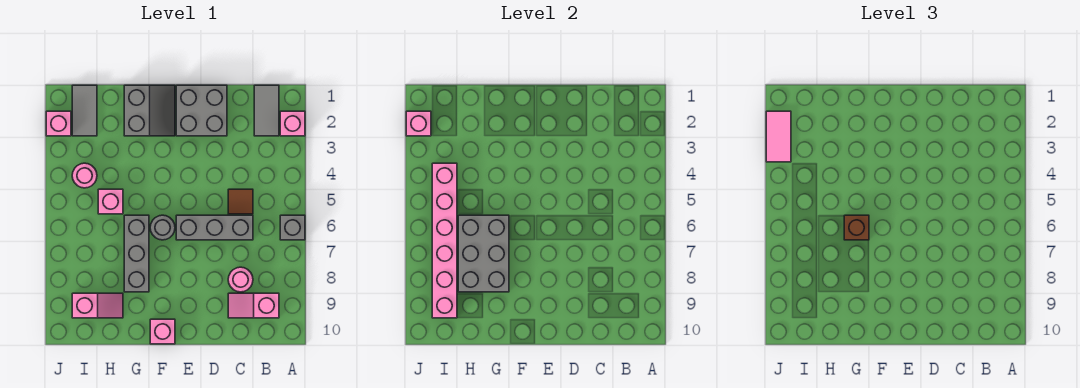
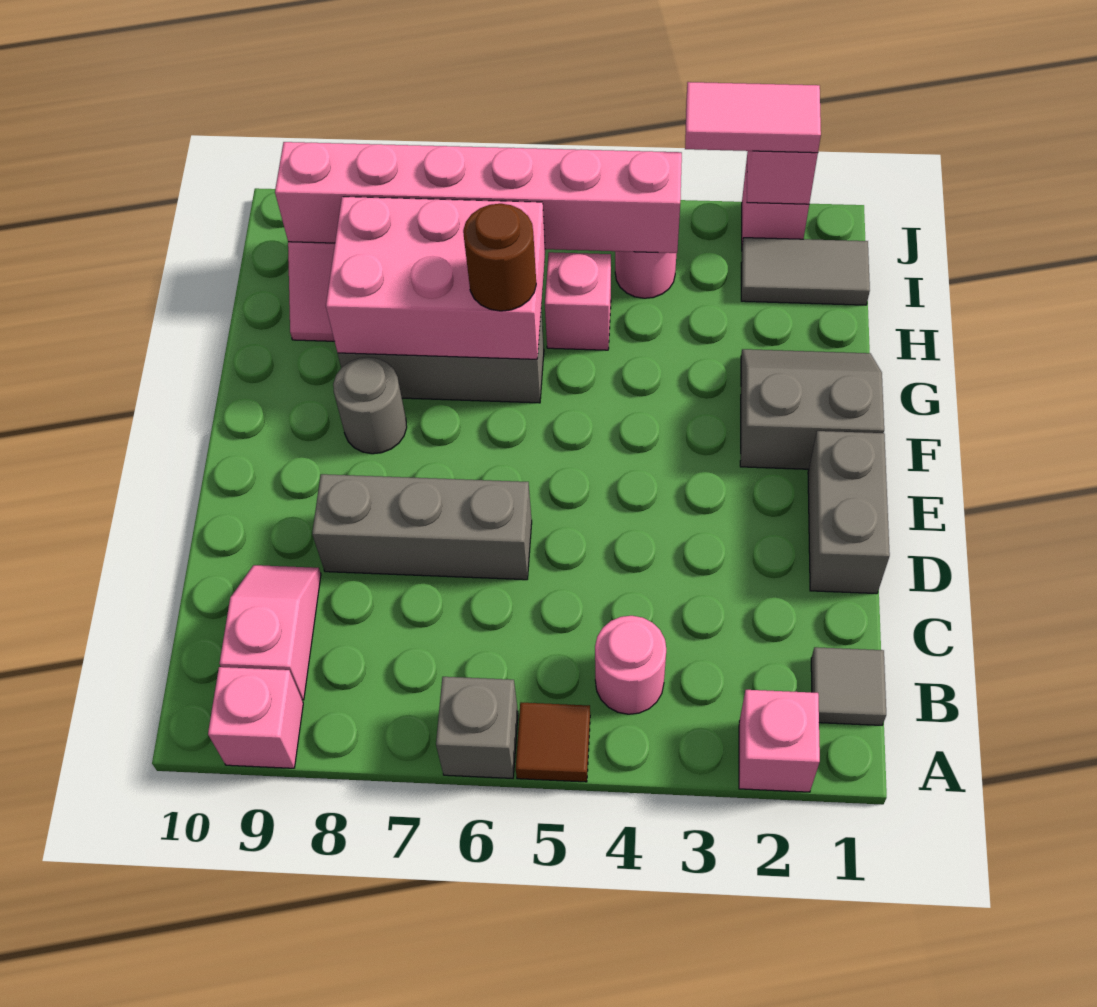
grey 1x2 tile [254,85,279,136] -> grey 1x1 tile [811,647,886,725]
brown 1x1 tile [228,189,253,214] -> brown 1x1 tile moved to [516,703,590,782]
grey 1x3 brick [176,215,253,240] -> grey 1x3 brick turned to [312,474,532,580]
pink 1x1 round brick [228,267,253,292] -> pink 1x1 round brick moved to [595,616,666,714]
grey 2x2 brick [176,85,227,136] -> grey 1x2 brick [808,431,890,594]
grey 2x2 slope [124,85,175,136] -> grey 2x2 slope turned to [740,349,884,469]
grey 1x1 round brick [150,215,175,240] -> grey 1x1 round brick moved to [333,357,407,454]
pink 1x1 brick [150,319,175,344] -> pink 1x1 brick moved to [208,667,303,768]
grey 2x3 brick [458,215,509,292] -> pink 2x3 brick [326,197,545,359]
brown 1x1 brick [844,215,869,240] -> brown 1x1 round brick [463,204,536,311]

